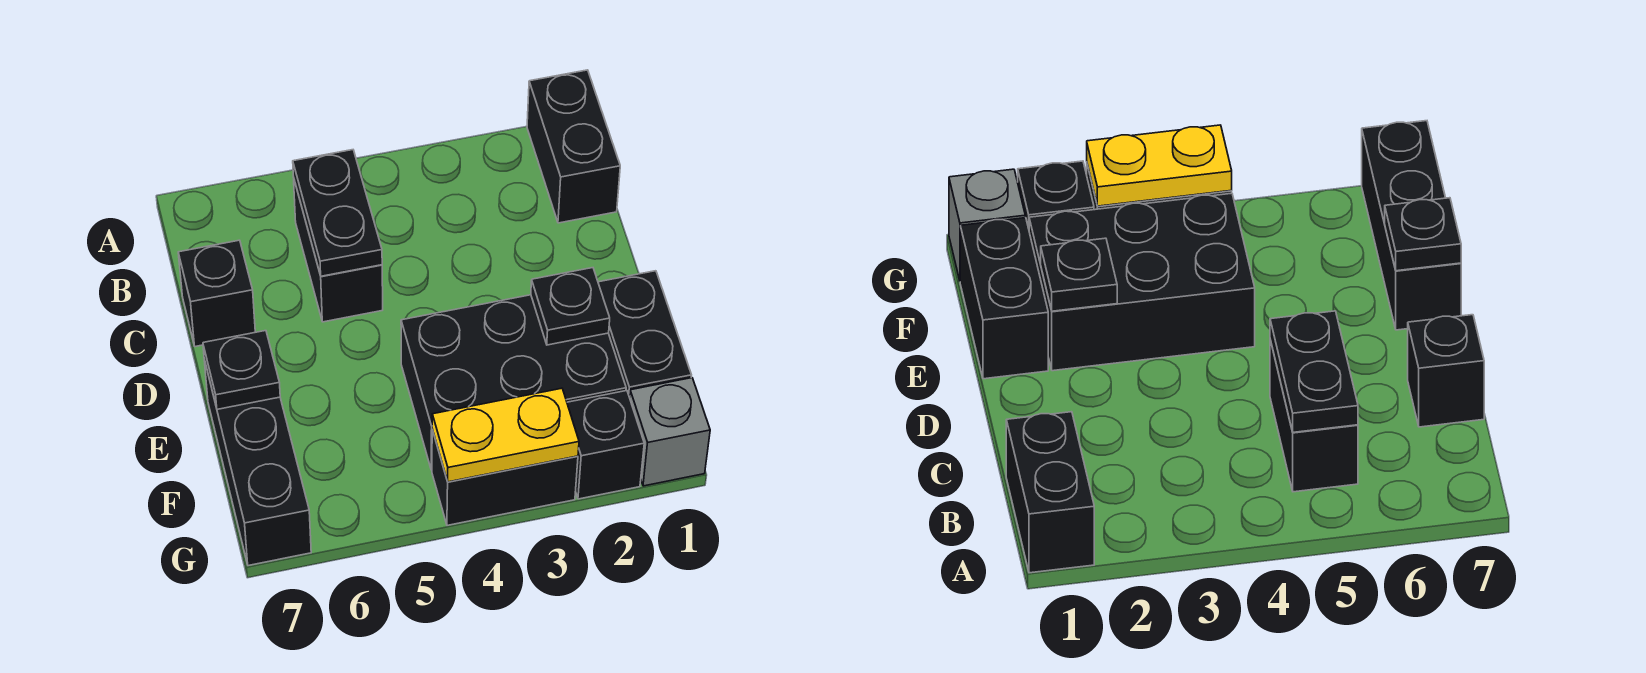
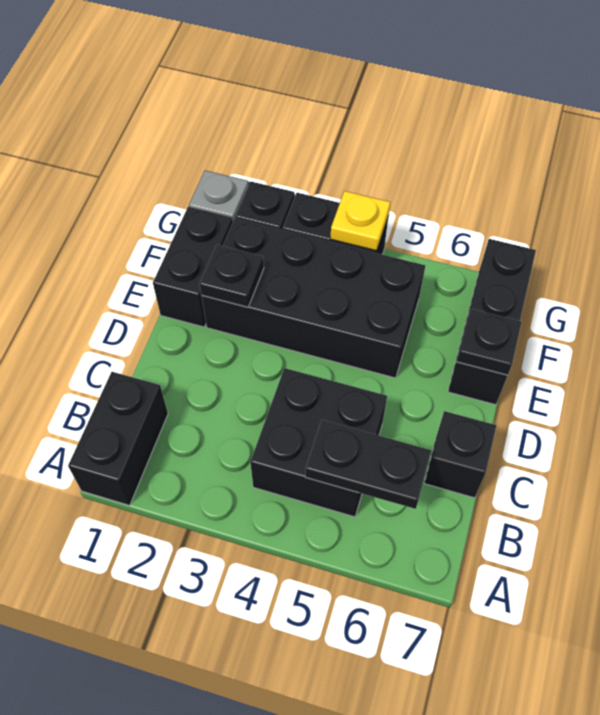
black 1x2 brick [294,180,383,322] -> black 2x2 brick [250,368,387,517]
black 1x2 plate [293,150,382,276] -> black 1x2 plate turned to [305,420,431,509]
black 2x3 brick [401,295,626,470] -> black 2x4 brick [201,218,425,378]
yellow 1x2 plate [432,388,579,482] -> yellow 1x1 plate [330,191,390,251]

